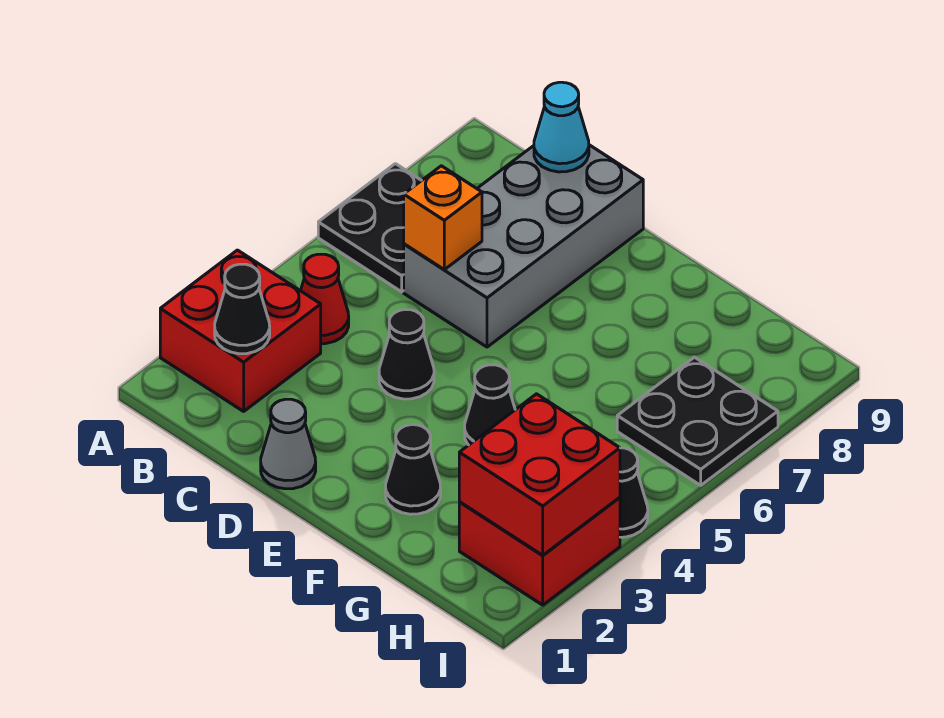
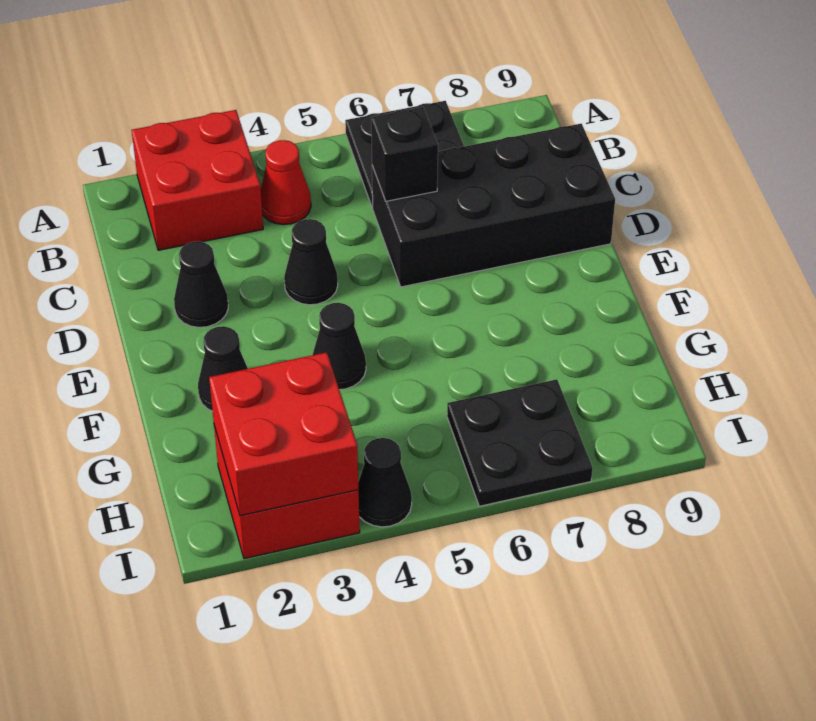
black 1x1 cone [215,264,270,354] -> black 1x1 cone moved to [174,241,228,327]
grey 2x4 brick [404,145,643,347] -> black 2x4 brick [372,124,615,287]
orange 1x1 brick [404,166,482,270] -> black 1x1 brick [371,107,438,201]
cyan 1x1 cone [534,82,589,172] -> none
grey 1x1 cone [261,399,316,489] -> none

